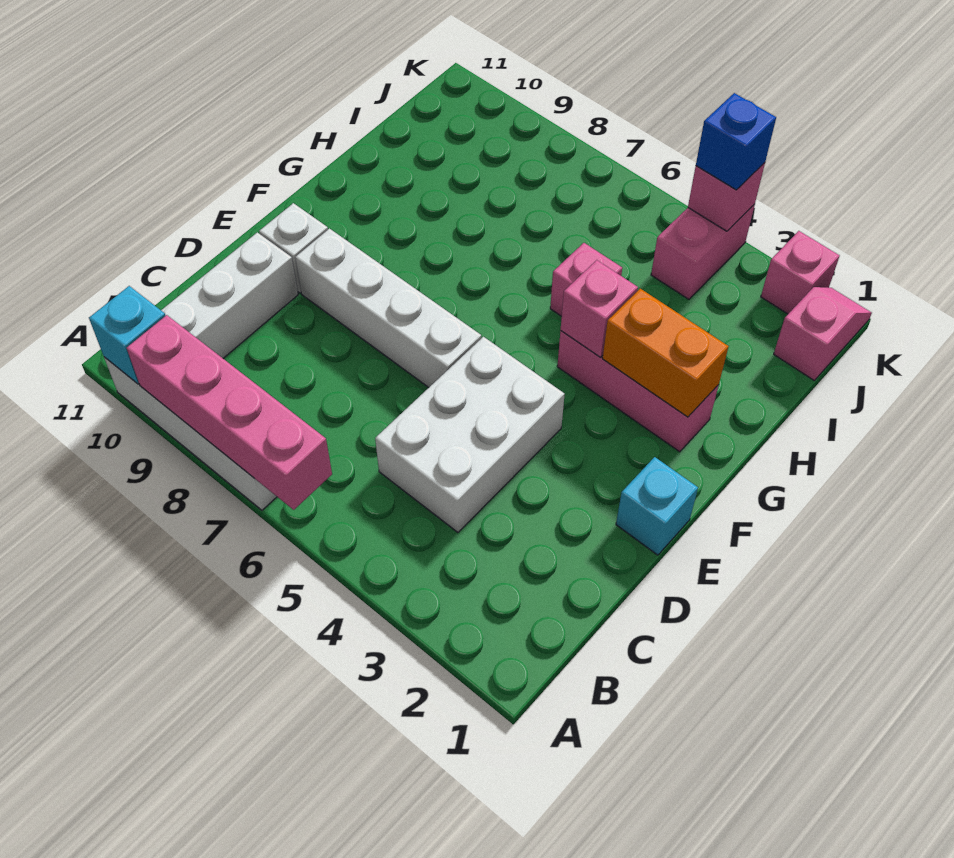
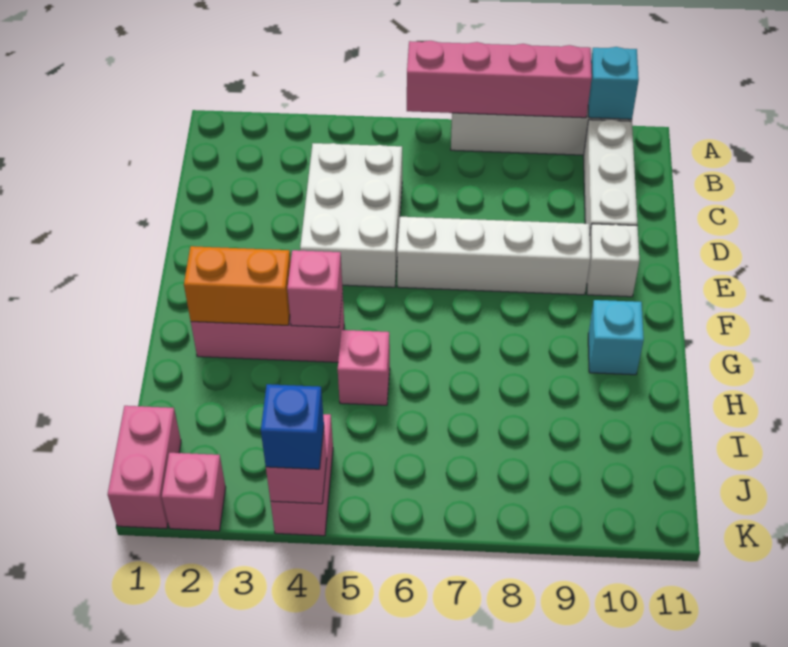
cyan 1x1 brick [616,457,698,555] -> cyan 1x1 brick moved to [588,300,644,375]
pink 1x2 slope [774,287,872,380] -> pink 1x2 brick [108,406,181,529]

